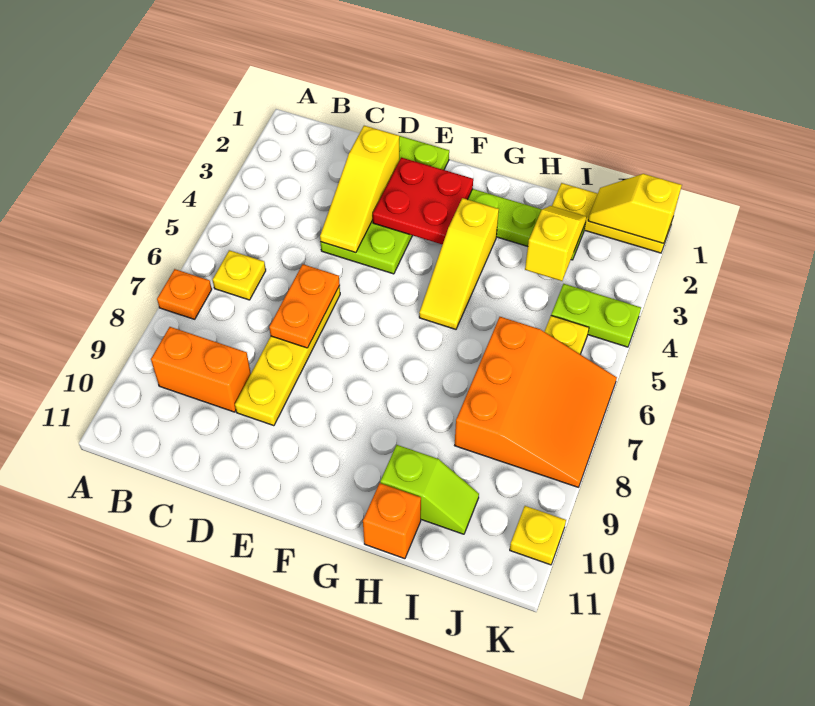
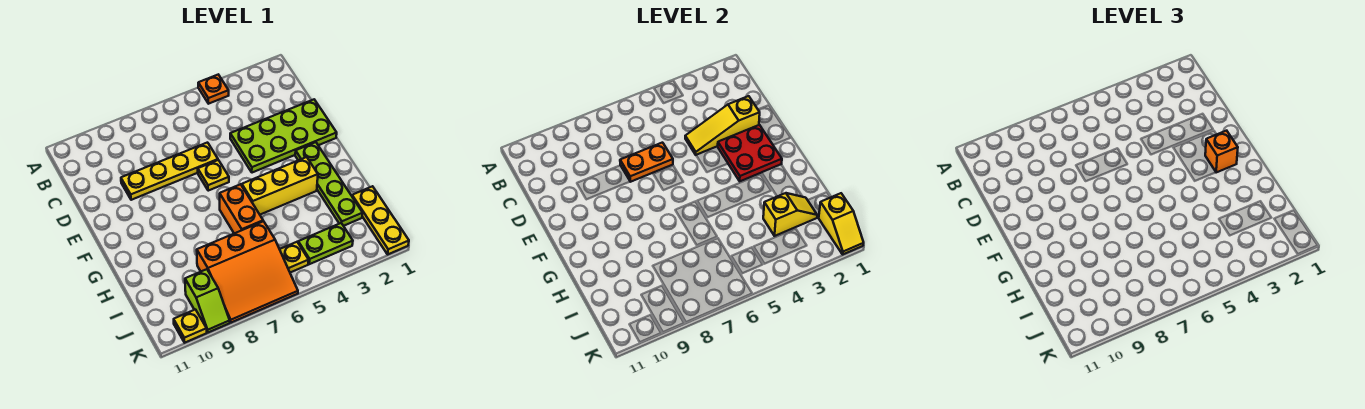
orange 1x1 plate [157,269,212,319] -> orange 1x1 plate moved to [198,75,229,104]
yellow 1x1 plate [213,250,266,300] -> yellow 1x1 plate moved to [198,160,229,191]
orange 1x2 brick [151,327,251,412] -> orange 1x2 brick moved to [220,184,263,233]
yellow 1x3 slope [419,198,499,329] -> yellow 1x3 brick [242,157,318,215]
lime 1x2 slope [380,445,479,534] -> lime 1x2 slope moved to [185,269,230,332]
orange 1x1 brick [363,483,421,559] -> orange 1x1 brick moved to [1205,131,1238,172]
yellow 1x2 slope [588,174,682,244] -> yellow 1x2 slope turned to [819,193,864,254]
lime 1x2 plate [551,284,641,347] -> lime 1x2 plate turned to [298,223,353,264]

